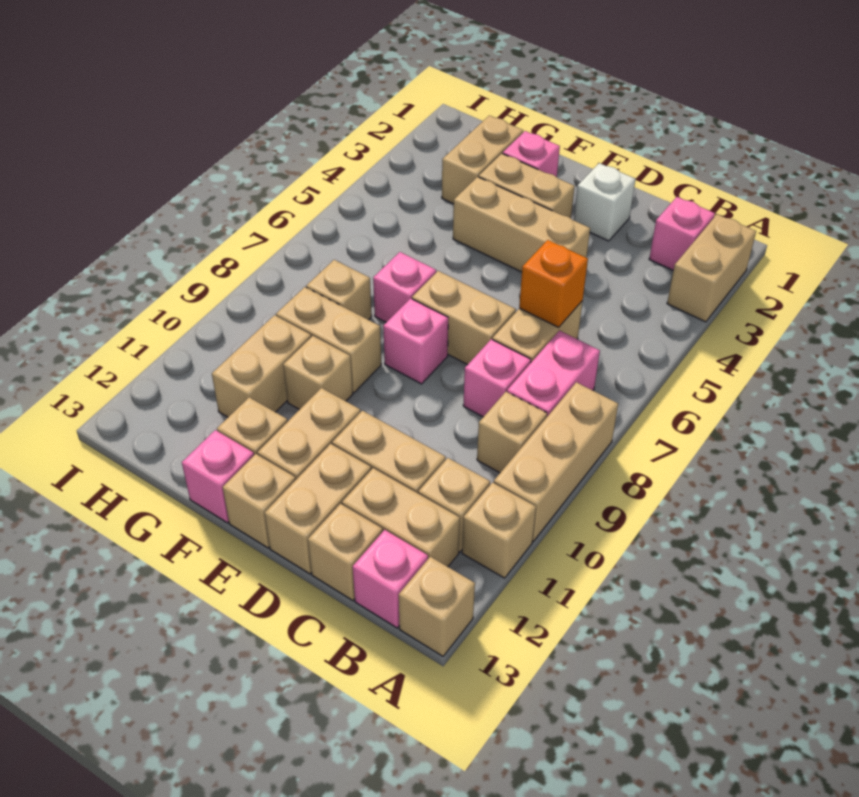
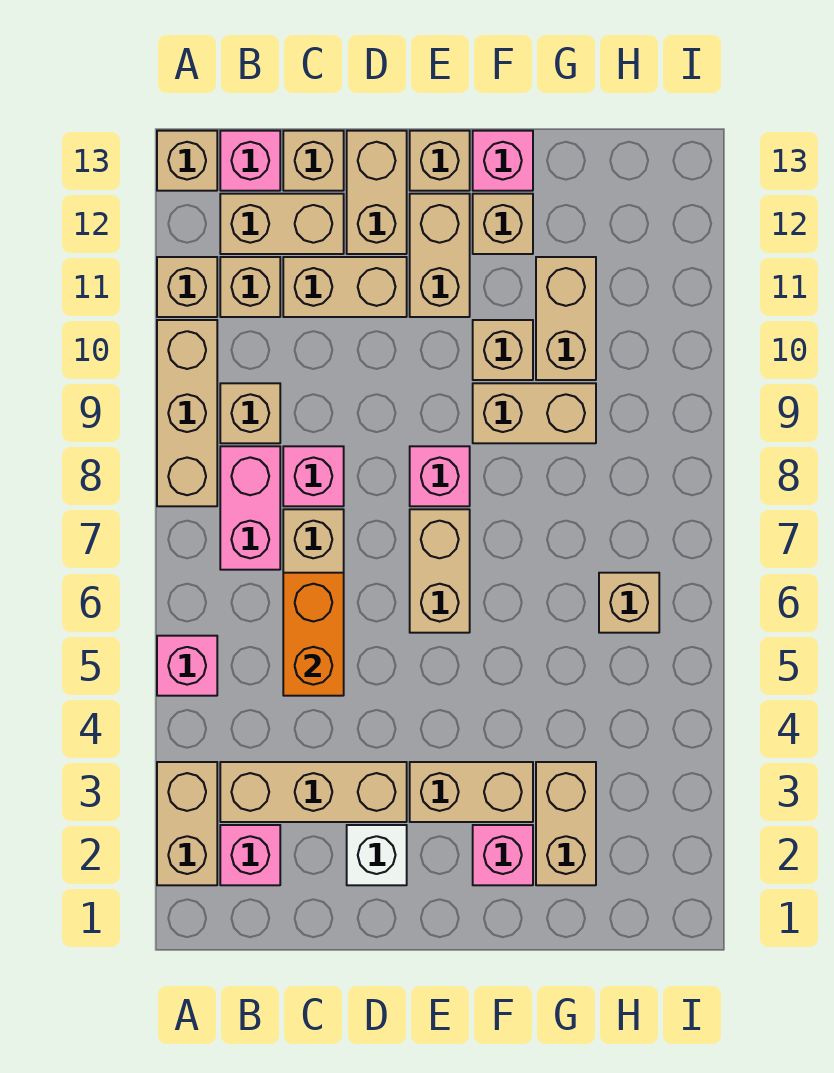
orange 1x1 brick [519,240,588,327] -> orange 1x2 brick [283,573,344,696]
tan 1x3 brick [453,177,590,272] -> tan 1x3 brick moved to [220,762,407,822]
tan 1x2 brick [412,271,516,365] -> tan 1x2 brick turned to [410,509,470,633]
pink 1x1 brick [373,252,436,322] -> pink 1x1 brick moved to [157,636,217,696]
tan 1x1 brick [306,260,372,320] -> tan 1x1 brick moved to [599,573,659,633]

